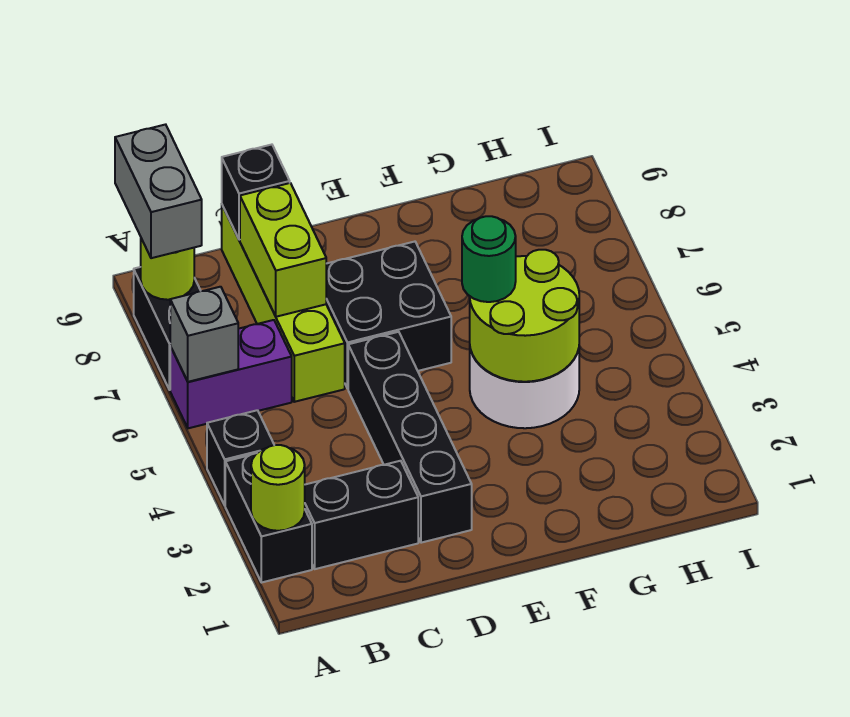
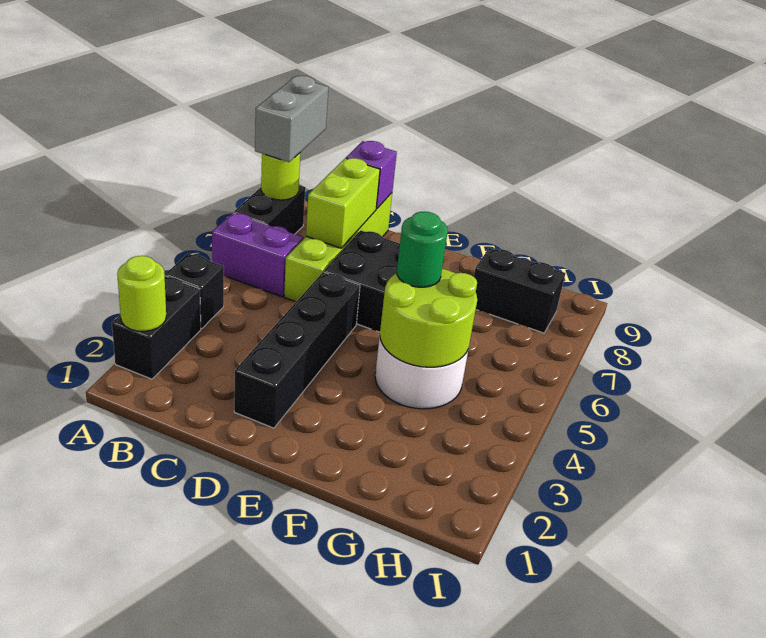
grey 1x1 brick [170,287,238,382] -> none
black 1x2 brick [305,461,418,569] -> black 1x2 brick moved to [474,248,565,333]
black 1x1 brick [222,145,290,240] -> purple 1x1 brick [346,141,397,209]

